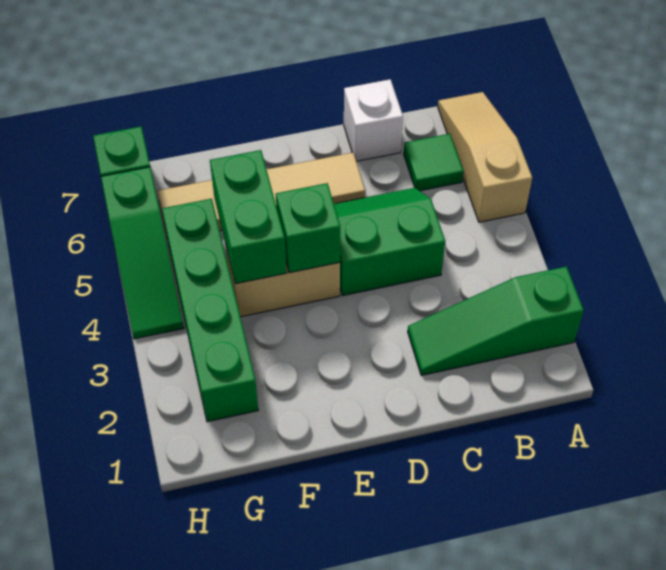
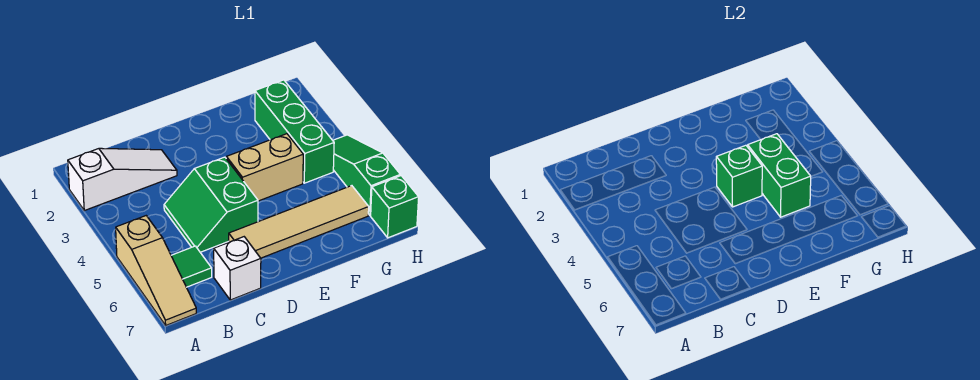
green 1x3 slope [408,266,584,375] -> white 1x3 slope [68,148,177,211]
green 2x2 slope [334,188,445,296] -> green 2x2 slope turned to [164,157,258,252]
green 1x4 brick [162,199,258,422] -> green 1x3 brick [255,80,334,183]

